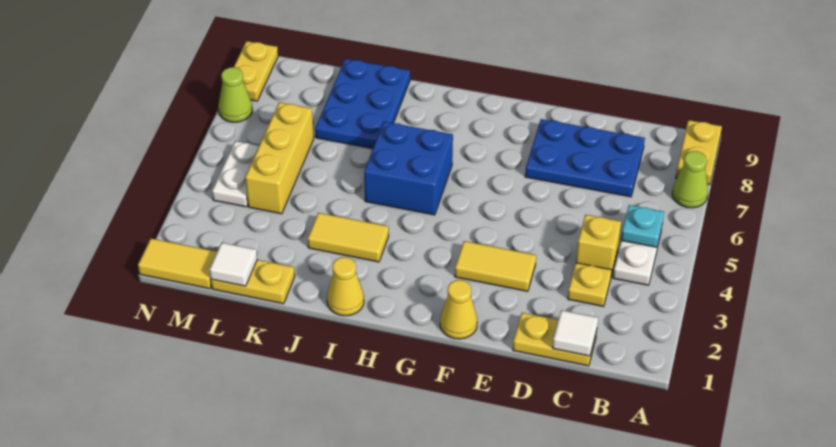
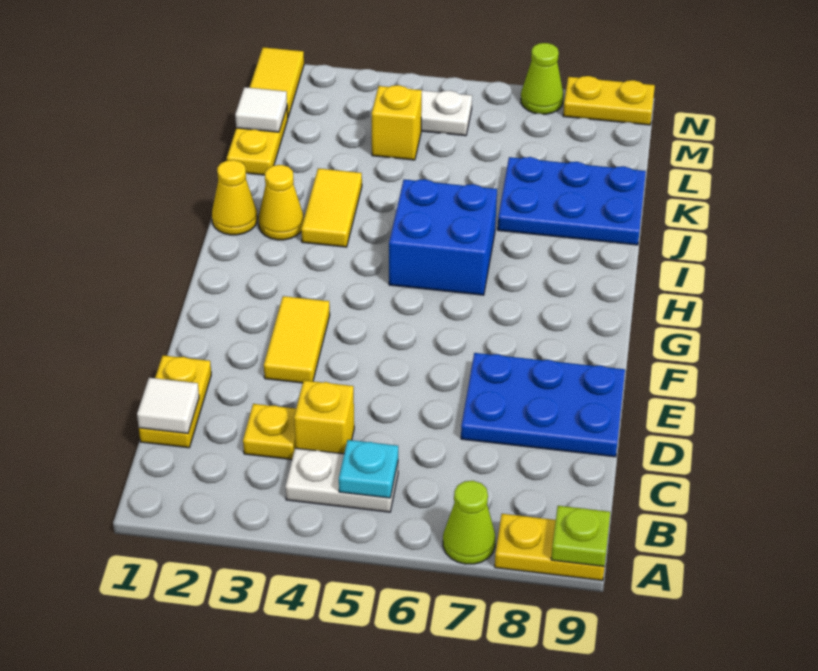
none -> lime 1x1 plate [551,506,610,566]
blue 2x3 plate [525,119,645,197] -> blue 2x3 plate turned to [461,353,625,457]
yellow 1x1 cone [440,280,477,339] -> yellow 1x1 cone moved to [259,165,304,240]
yellow 1x3 brick [245,102,314,214] -> yellow 1x1 brick [372,85,422,160]

